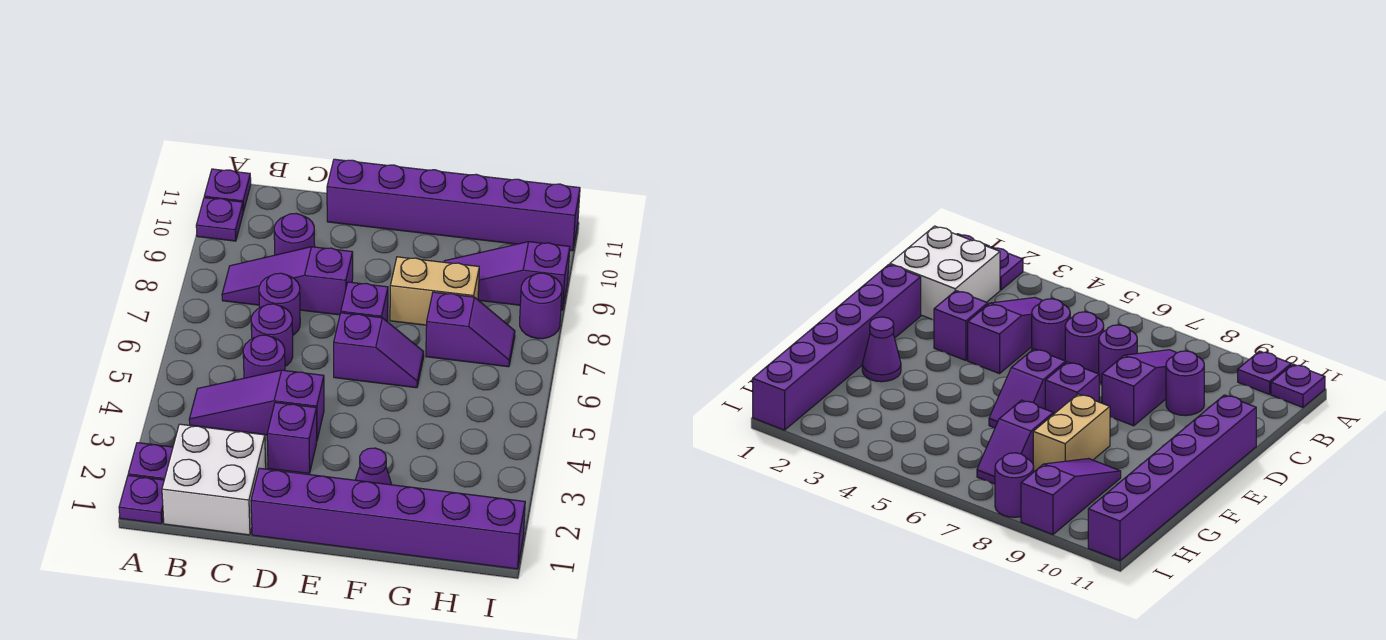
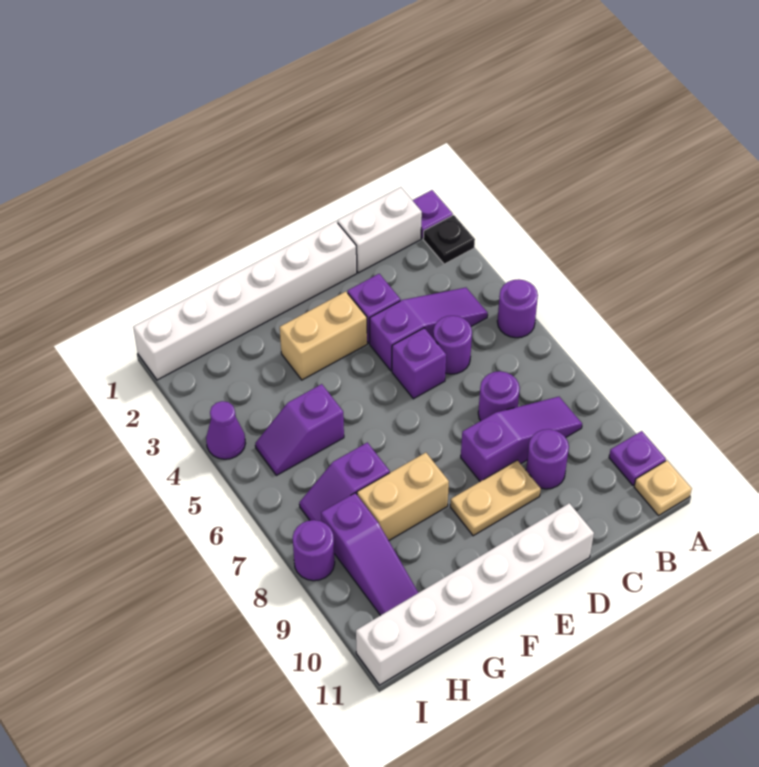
purple 1x1 plate [128,443,173,480] -> black 1x1 plate [423,215,475,264]
purple 1x1 plate [204,169,251,212] -> tan 1x1 plate [634,460,692,515]
white 2x2 brick [162,424,266,535] -> white 1x2 brick [338,187,422,273]
purple 1x1 round brick [251,304,293,366] -> purple 1x1 round brick moved to [497,279,538,338]
purple 1x6 brick [251,468,525,569] -> white 1x6 brick [133,221,357,380]
none -> tan 1x2 plate [450,460,541,536]
purple 1x6 brick [327,159,580,251] -> white 1x6 brick [356,503,594,685]
none -> tan 1x2 brick [280,292,367,380]
purple 1x2 slope [334,313,424,388] -> purple 1x2 slope moved to [255,384,344,475]
purple 1x1 brick [341,282,388,322] -> purple 1x1 brick moved to [392,328,446,399]
purple 1x1 cone [356,448,392,485] -> purple 1x1 cone moved to [206,401,246,459]
purple 1x3 slope [444,242,570,310] -> purple 1x3 slope turned to [321,493,418,615]

